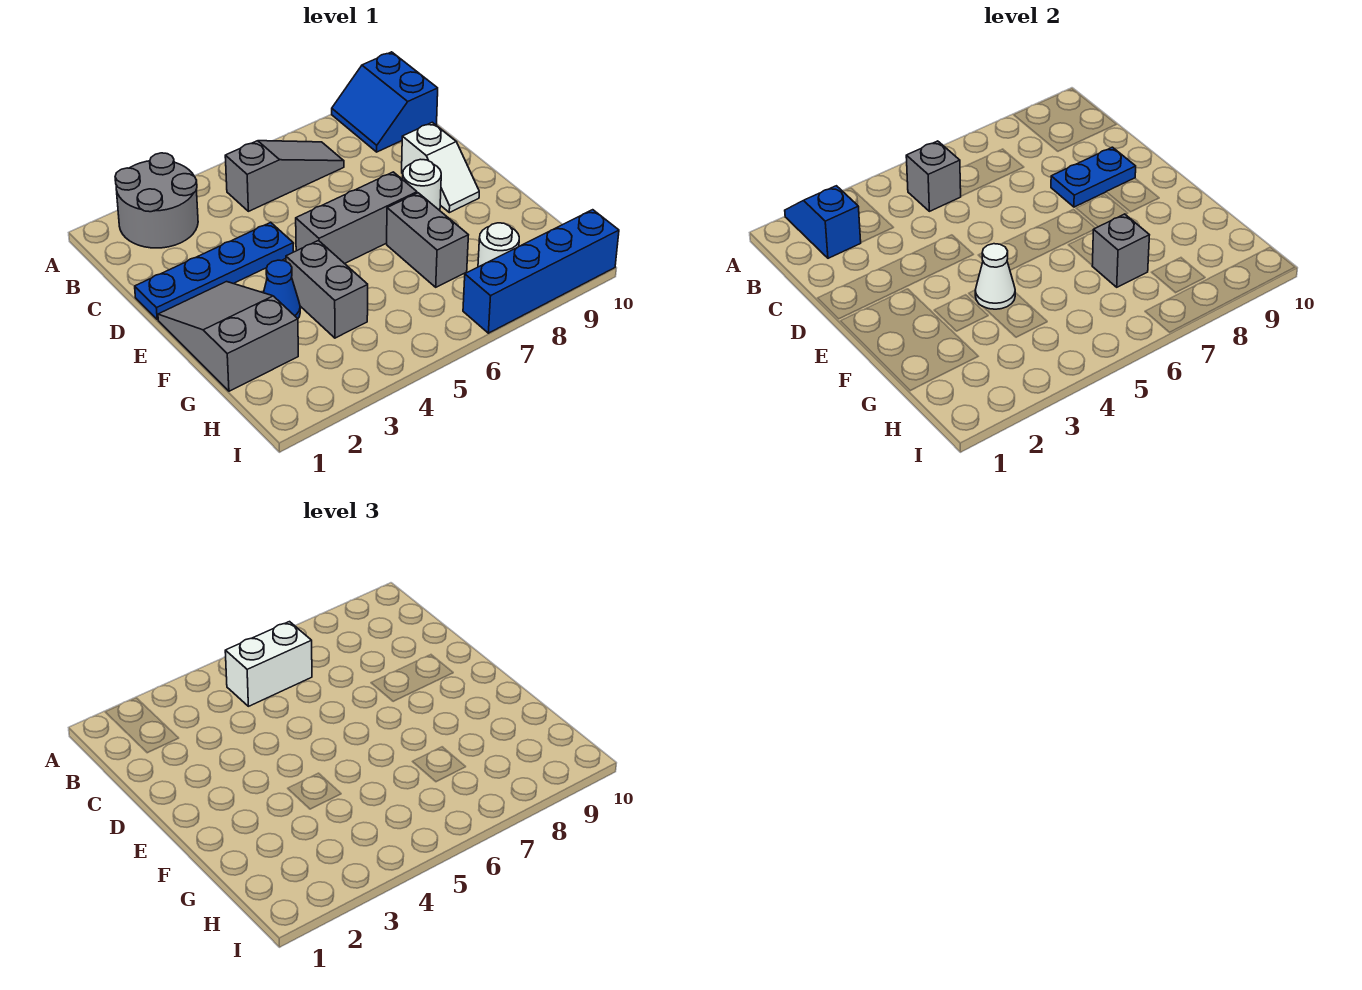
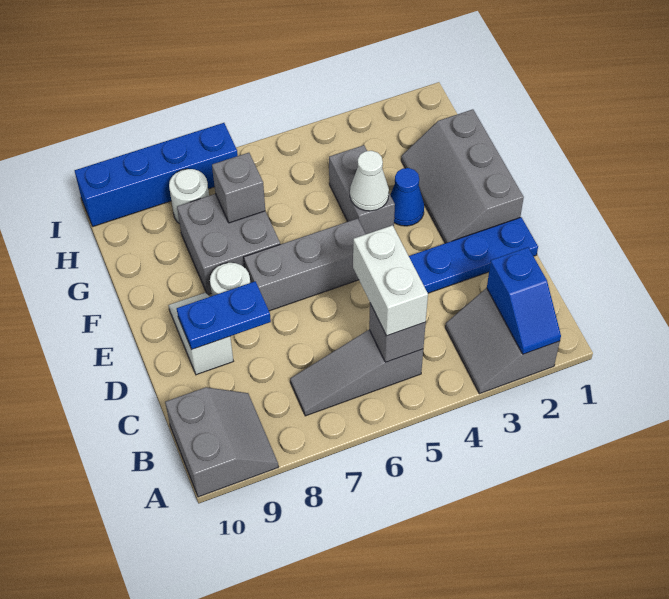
grey 2x2 round brick [115,153,198,248] -> grey 2x2 slope [445,288,560,394]
blue 2x2 slope [332,52,438,152] -> grey 2x2 slope [165,387,278,497]
white 1x2 brick [225,622,312,706] -> white 1x2 brick turned to [353,225,428,336]
grey 2x3 slope [158,282,298,391] -> grey 2x3 slope turned to [401,109,524,243]
grey 1x2 brick [387,193,468,287] -> grey 2x2 brick [177,194,280,295]

